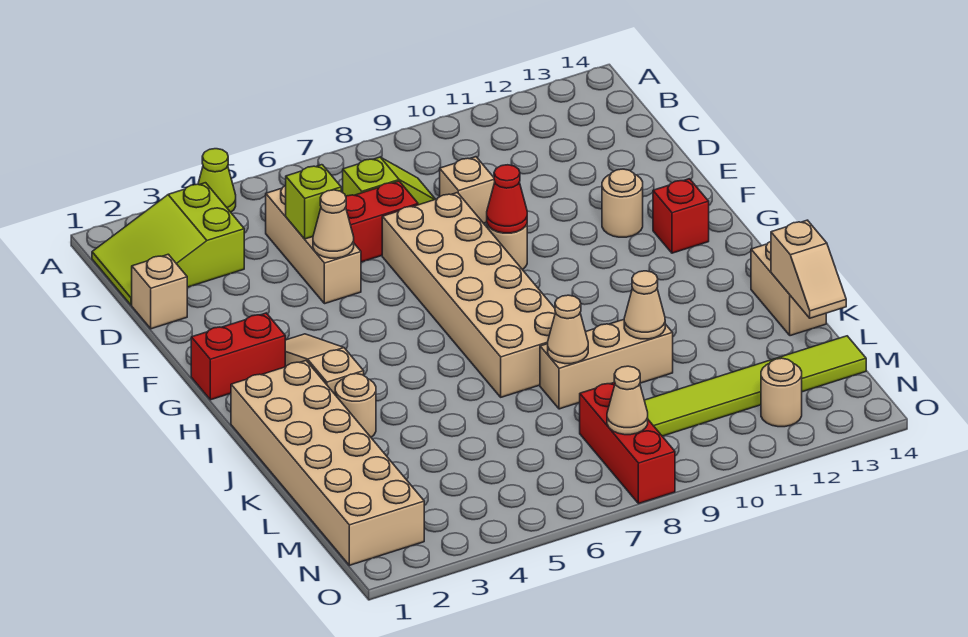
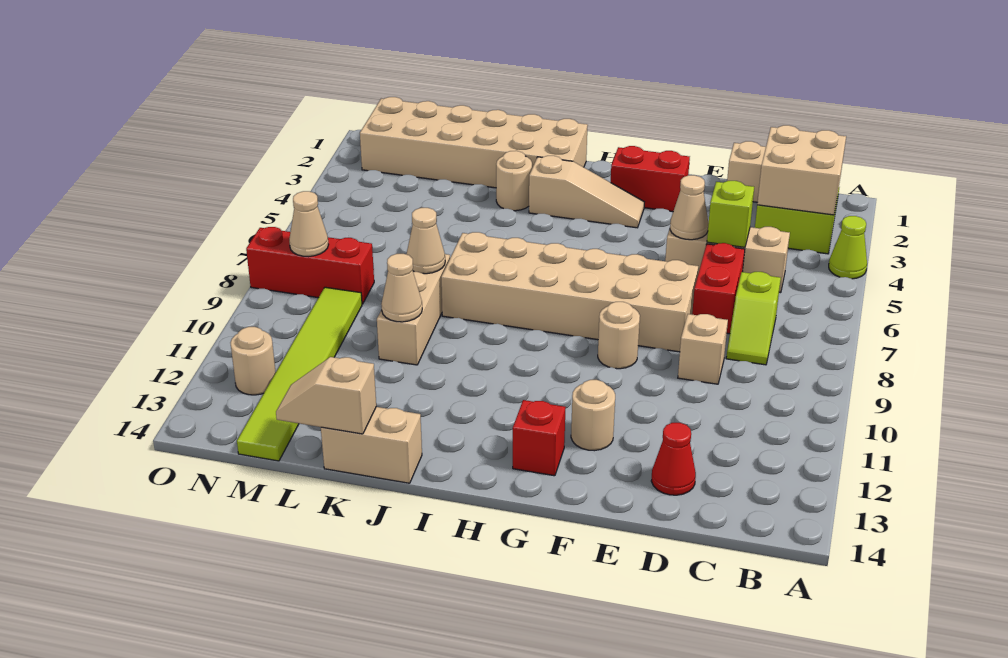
none -> tan 2x2 brick [757,125,846,215]
red 1x1 cone [487,165,527,233] -> red 1x1 cone moved to [651,423,696,495]
red 1x2 brick [191,313,285,400] -> red 1x2 brick turned to [611,146,690,212]

